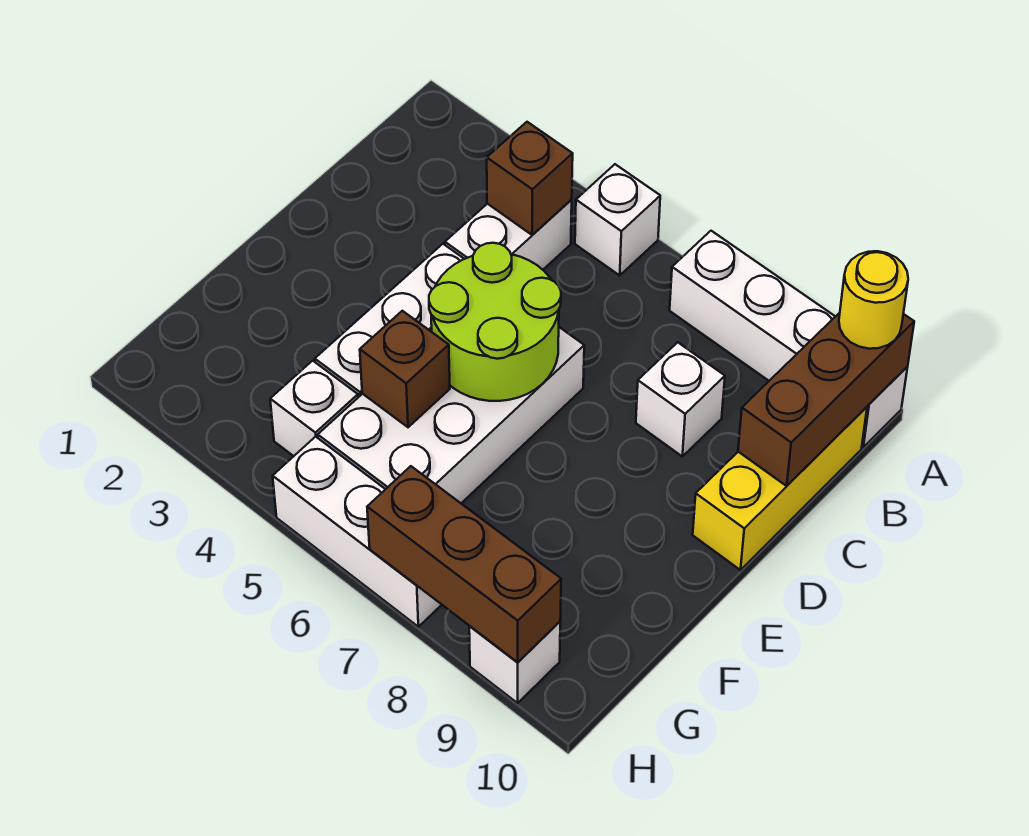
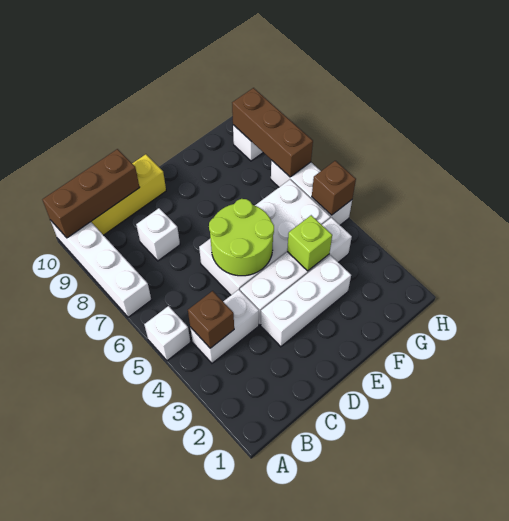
yellow 1x1 round brick [839,251,908,349] -> none
none -> white 1x3 brick [261,255,351,347]
none -> lime 1x1 brick [287,215,332,271]
brown 1x1 brick [360,311,450,427] -> brown 1x1 brick moved to [312,161,356,215]

